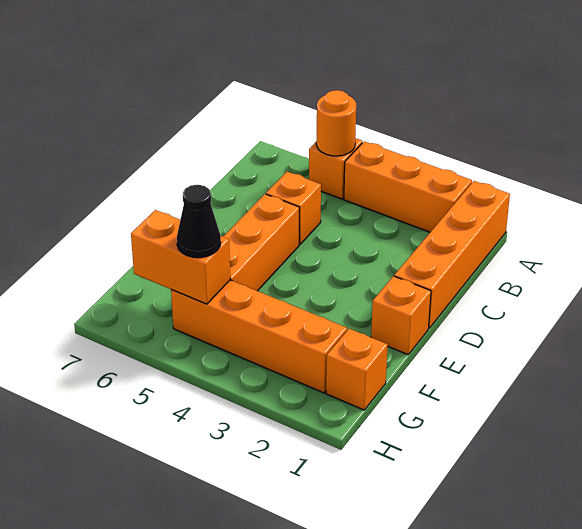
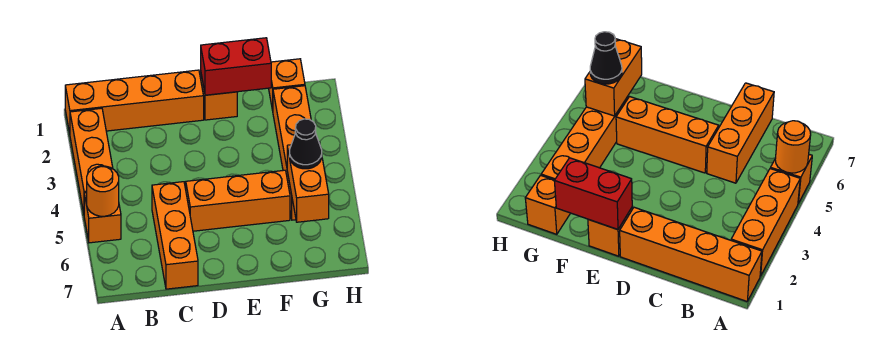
orange 1x1 brick [266,172,321,244] -> orange 1x3 brick [152,182,198,289]
none -> red 1x2 brick [201,38,271,95]

